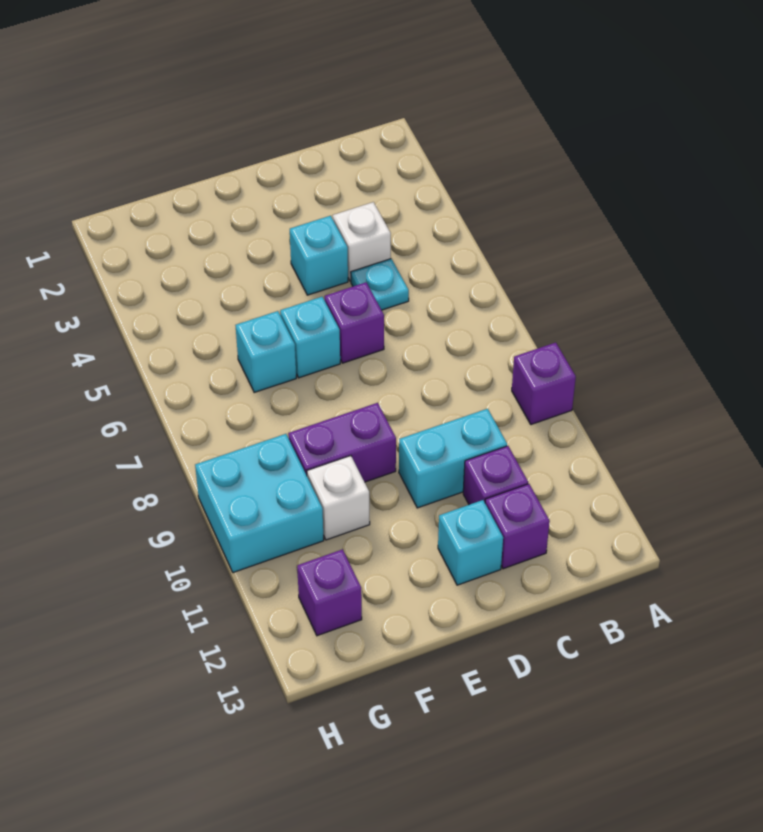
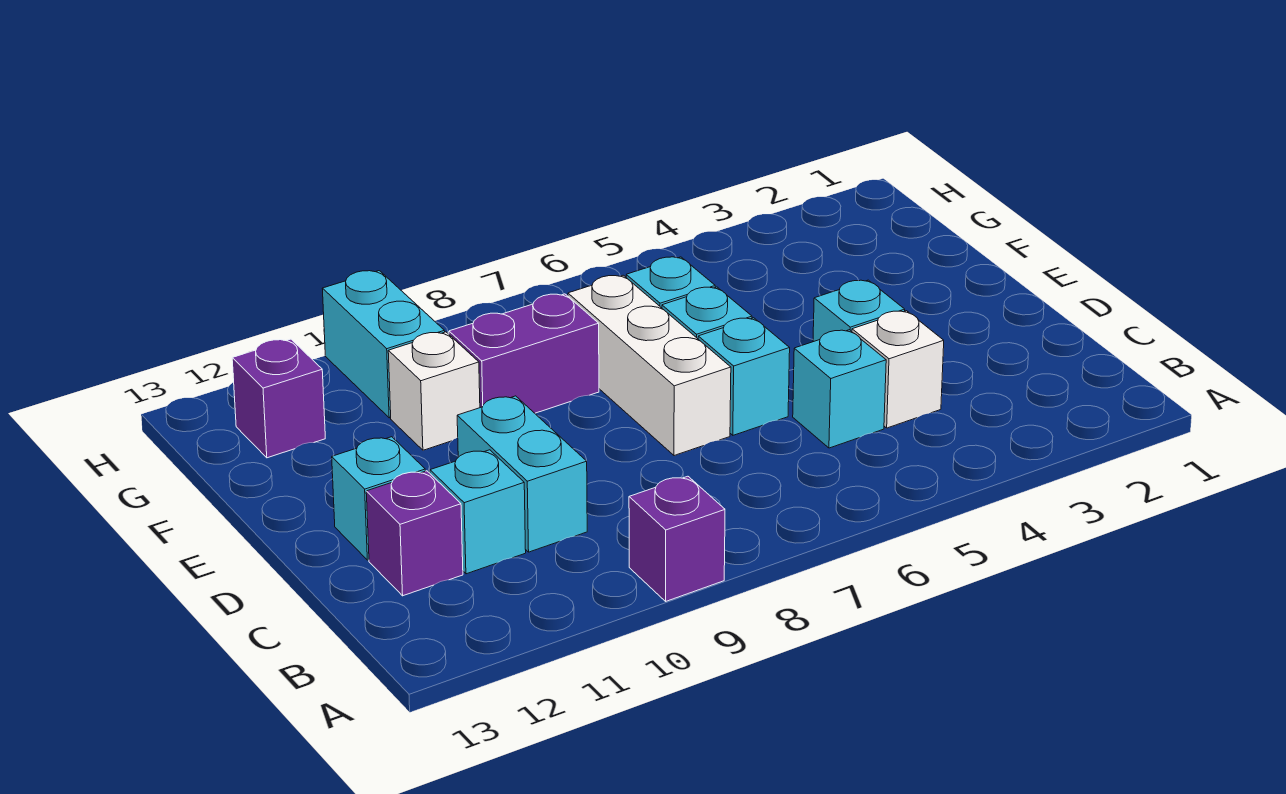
cyan 1x1 plate [351,259,409,310] -> cyan 1x1 brick [793,330,886,448]
purple 1x1 brick [463,446,528,505] -> cyan 1x1 brick [430,450,526,574]
purple 1x1 brick [325,282,384,363] -> cyan 1x1 brick [698,318,790,435]
none -> white 1x3 brick [568,275,731,456]
purple 1x2 brick [288,403,396,482] -> purple 1x2 brick turned to [449,294,599,413]
cyan 2x2 brick [195,434,324,573] -> cyan 1x2 brick [322,271,445,418]

